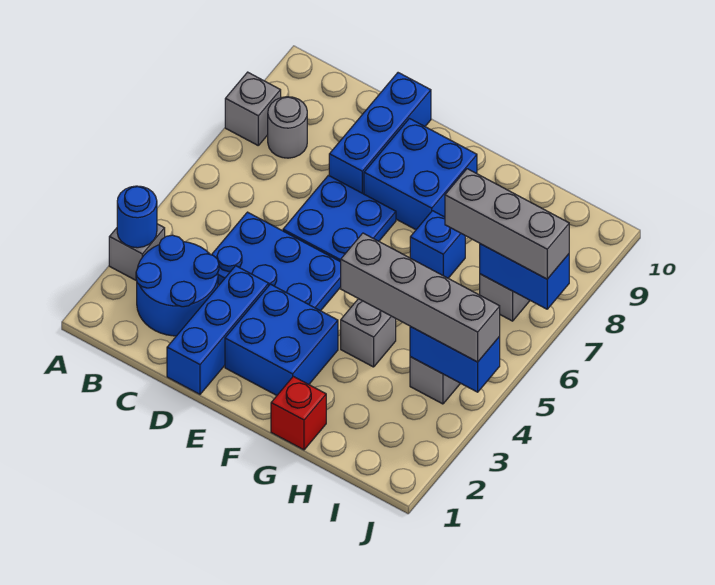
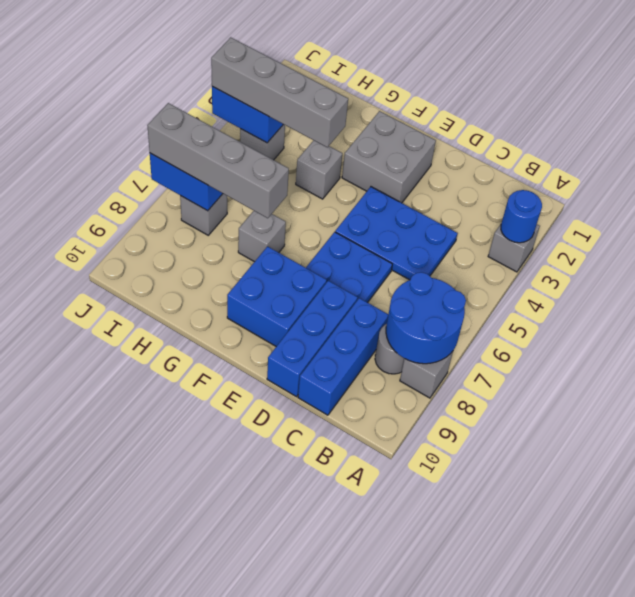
blue 2x2 round brick [136,235,219,336] -> blue 2x2 round brick moved to [386,272,466,364]
blue 1x3 brick [167,266,269,394] -> blue 1x3 brick moved to [298,298,388,415]
blue 2x2 brick [225,284,338,395] -> grey 2x2 brick [342,111,436,203]
red 1x1 brick [271,376,326,450] -> none
blue 1x1 brick [410,211,465,278] -> grey 1x1 brick [238,211,286,262]
grey 1x3 brick [445,169,569,279] -> grey 1x4 brick [147,103,289,218]

